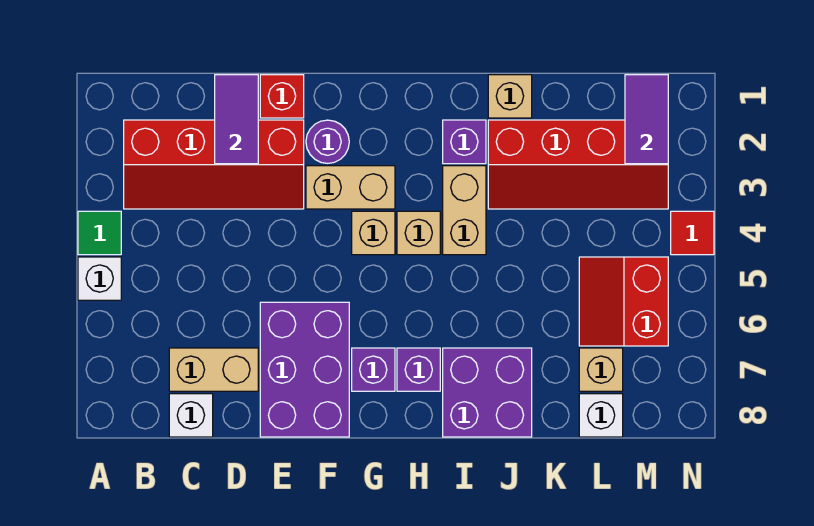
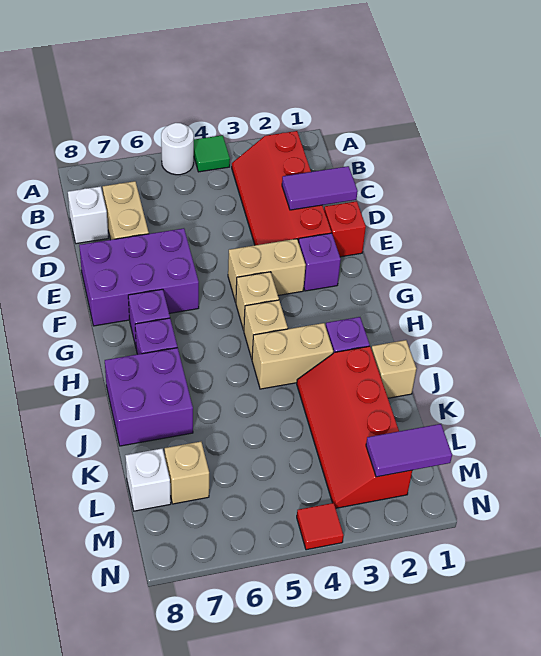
white 1x1 brick [78,257,121,300] -> white 1x1 round brick [161,123,194,175]
purple 1x1 round brick [306,120,349,163] -> purple 1x1 brick [299,233,341,291]
tan 1x2 brick [306,166,395,209] -> tan 1x2 brick turned to [228,239,306,302]
red 2x2 slope [579,257,668,346] -> none

